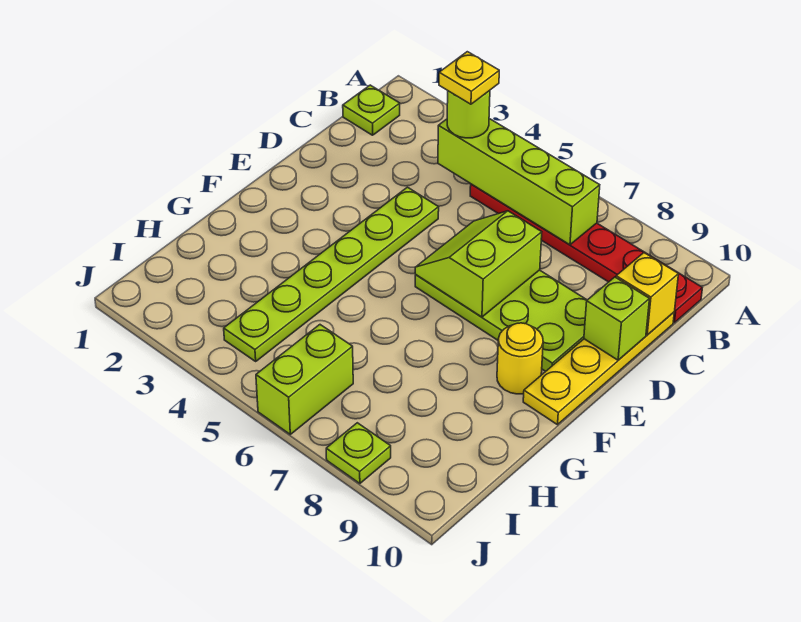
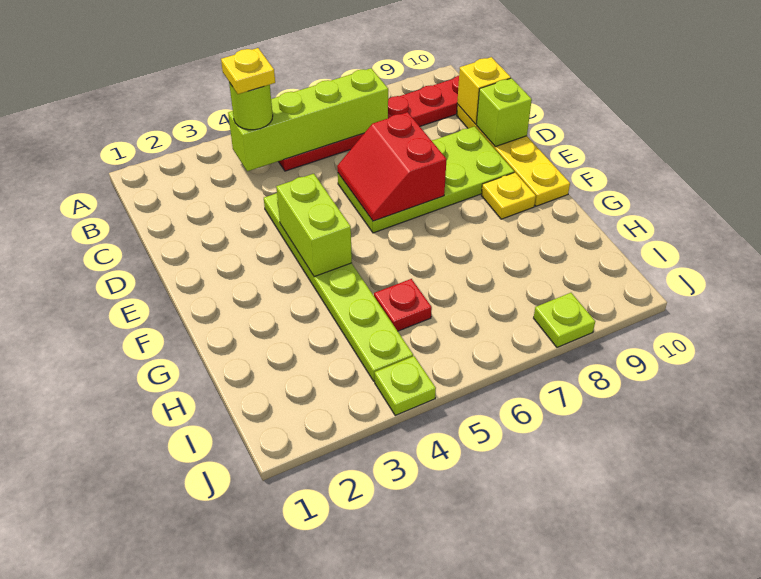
lime 1x1 plate [343,85,400,135] -> lime 1x1 plate moved to [375,356,436,416]
lime 2x2 slope [415,211,542,317] -> red 2x2 slope [337,112,446,221]
yellow 1x1 round brick [497,323,543,394] -> yellow 1x1 plate [481,173,536,219]
none -> red 1x1 plate [374,279,432,331]
lime 1x2 brick [256,325,353,434] -> lime 1x2 brick moved to [276,174,352,277]

